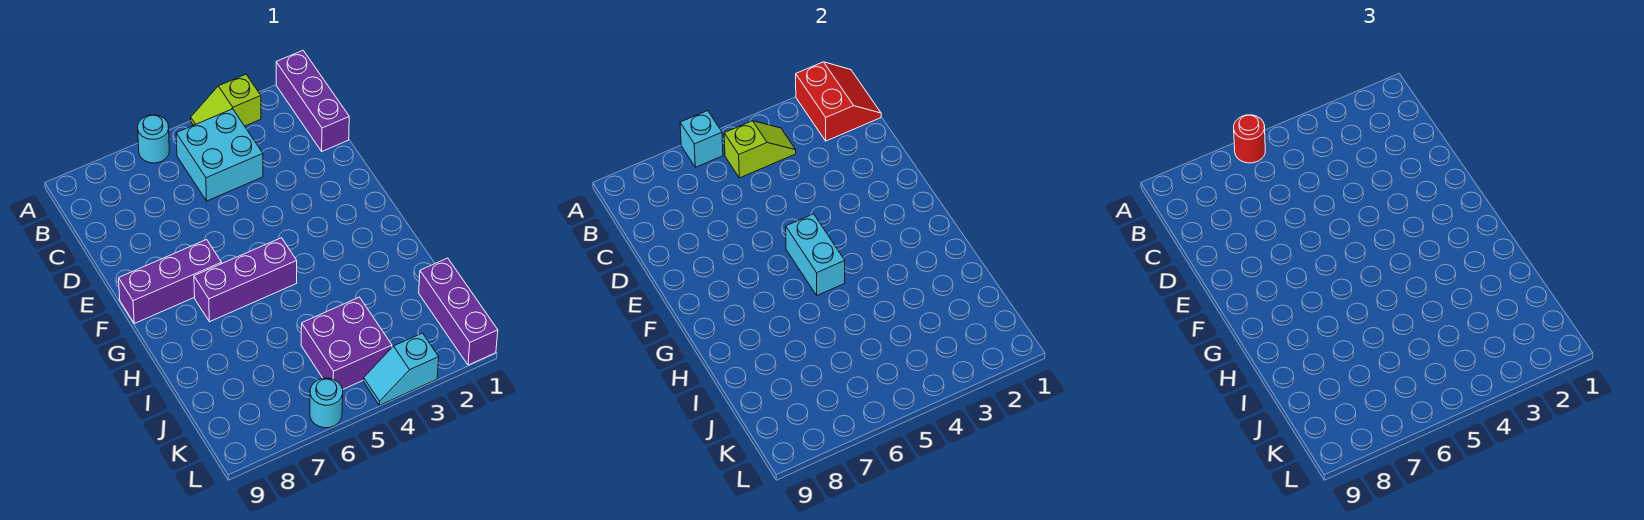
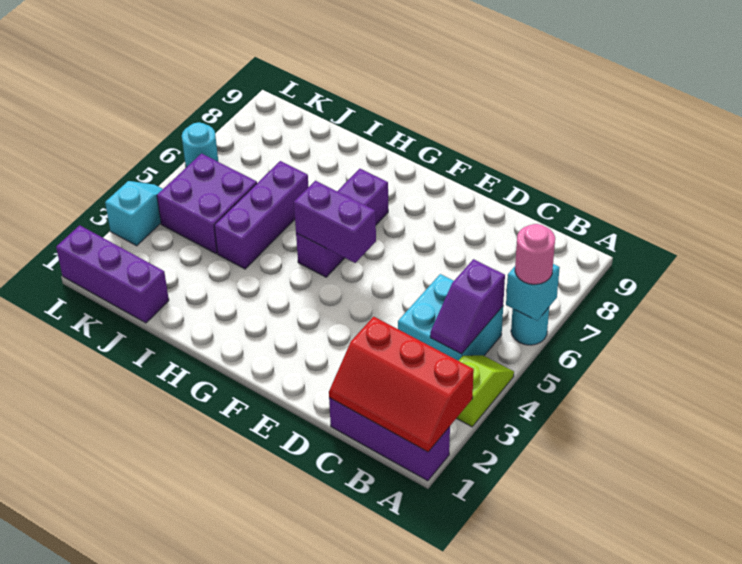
red 2x2 slope [796,62,881,141] -> red 2x3 slope [329,317,474,452]
red 1x1 round brick [1234,115,1265,163] -> pink 1x1 round brick [515,224,555,284]
lime 1x2 slope [724,121,796,178] -> purple 1x2 slope [430,259,505,354]
cyan 1x2 brick [786,214,845,295] -> purple 1x2 brick [294,181,376,263]
purple 1x3 brick [119,240,222,323] -> purple 1x3 brick moved to [214,161,309,269]

